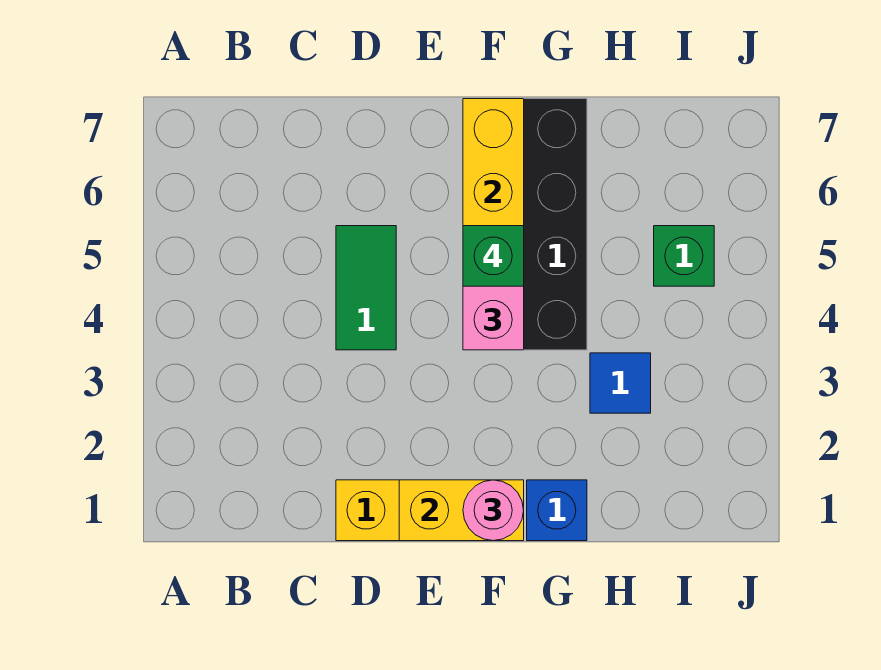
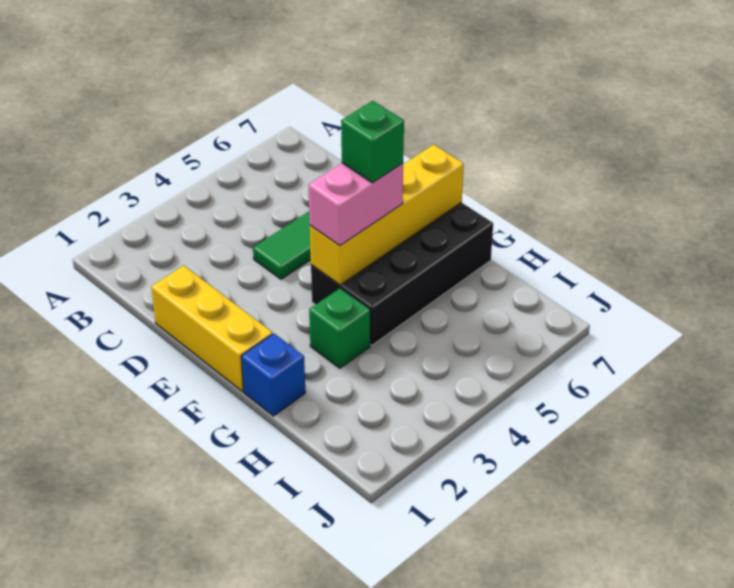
yellow 1x2 brick [399,480,524,541] -> none
pink 1x1 round brick [463,480,524,541] -> none
blue 1x1 tile [590,353,651,413] -> none
green 1x1 brick [654,226,714,286] -> green 1x1 brick moved to [309,288,370,368]

